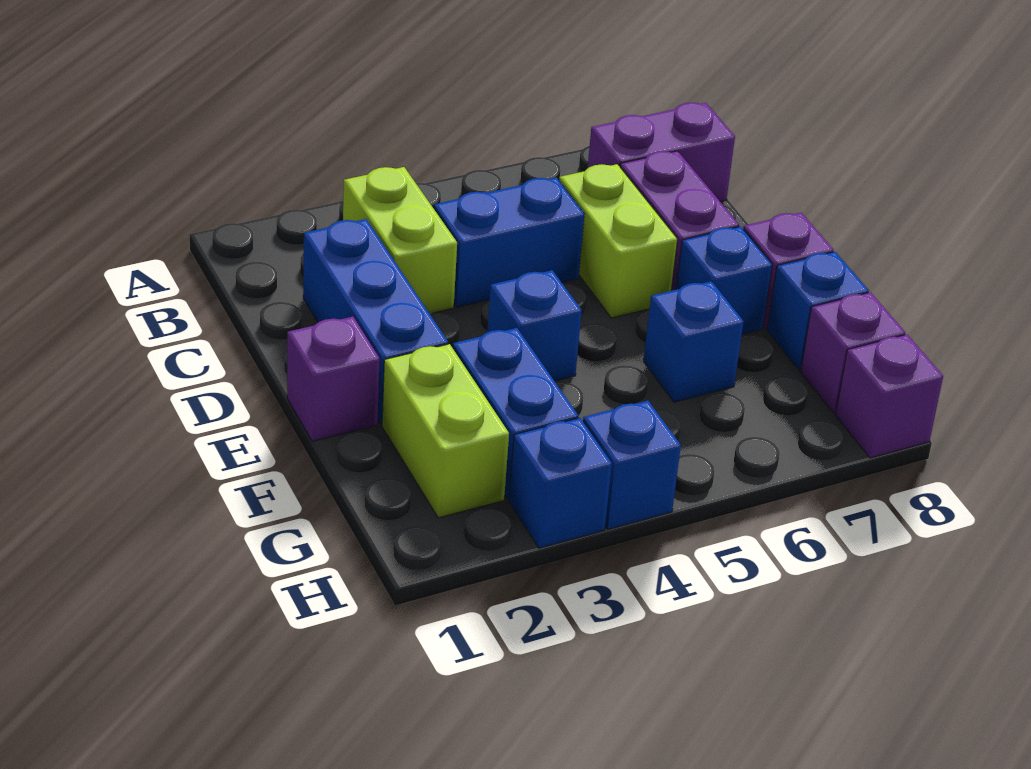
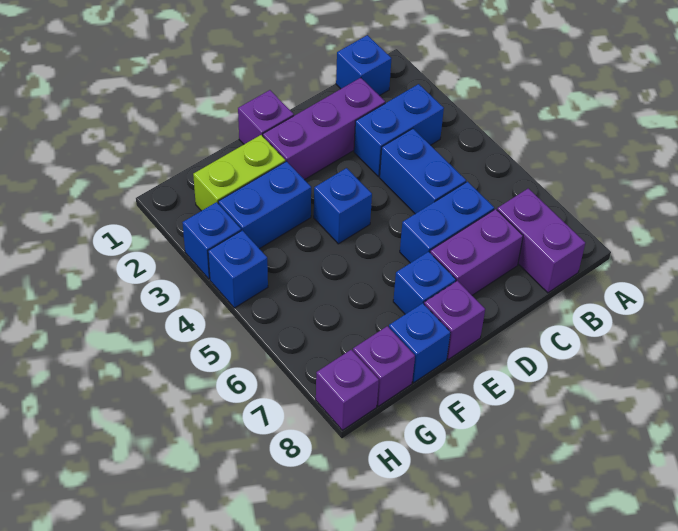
lime 1x2 brick [343,167,457,314] -> blue 1x2 brick [354,84,444,177]
blue 1x3 brick [303,219,448,424] -> purple 1x3 brick [263,78,385,180]
lime 1x2 brick [559,164,678,318] -> blue 1x2 brick [400,182,494,263]
blue 1x1 brick [643,281,744,402] -> blue 1x1 brick moved to [336,35,392,96]

